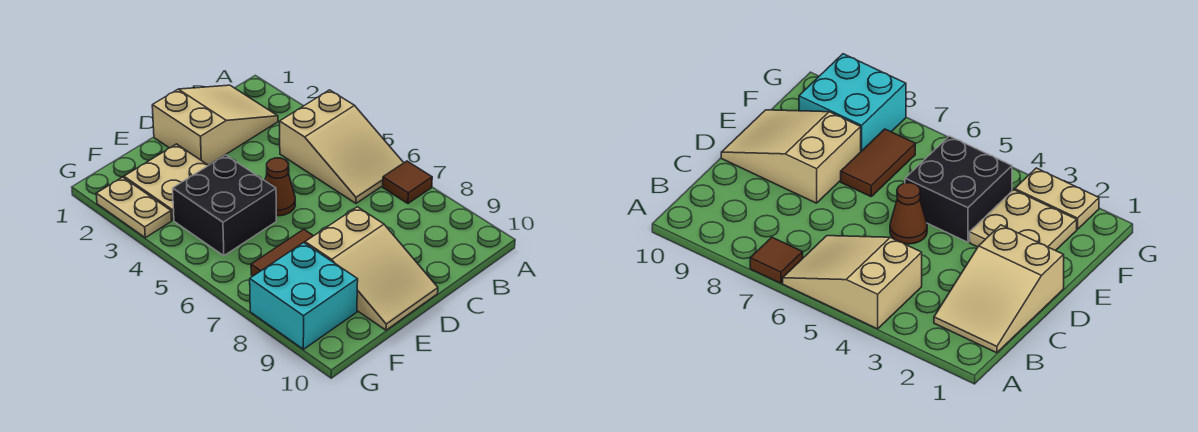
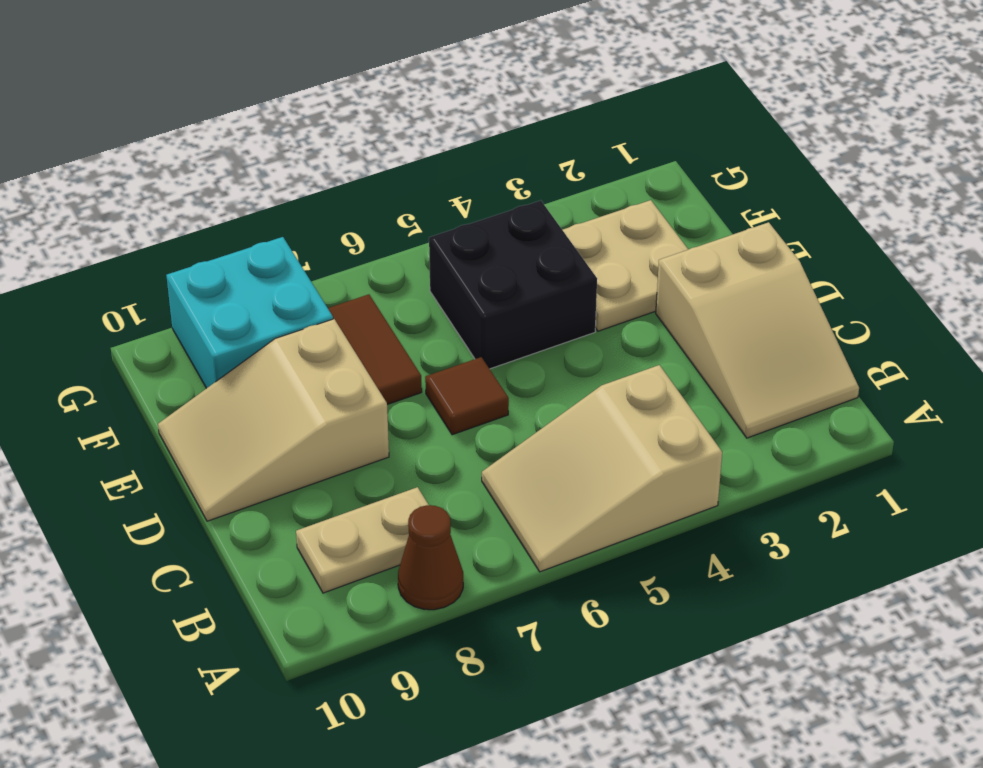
brown 1x1 tile [383,161,432,203] -> brown 1x1 tile moved to [425,357,509,435]
brown 1x1 cone [265,158,295,216] -> brown 1x1 cone moved to [398,505,463,610]
tan 1x2 plate [96,177,172,238] -> tan 1x2 plate moved to [296,487,428,593]

